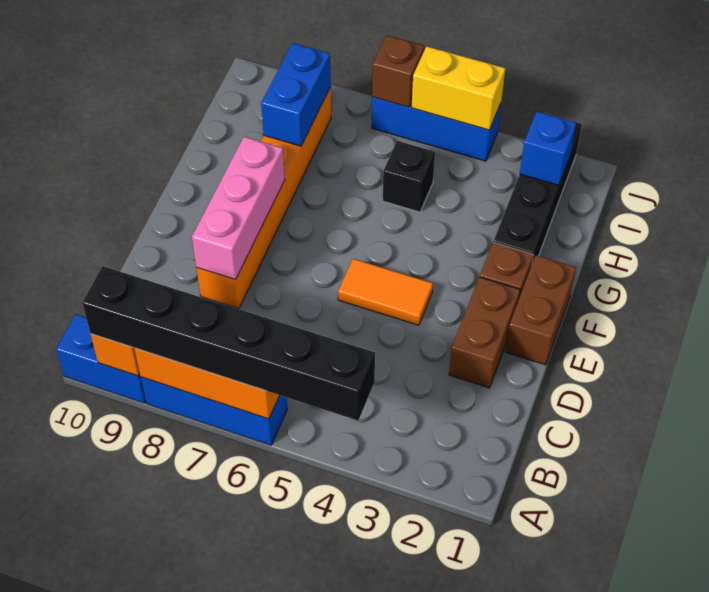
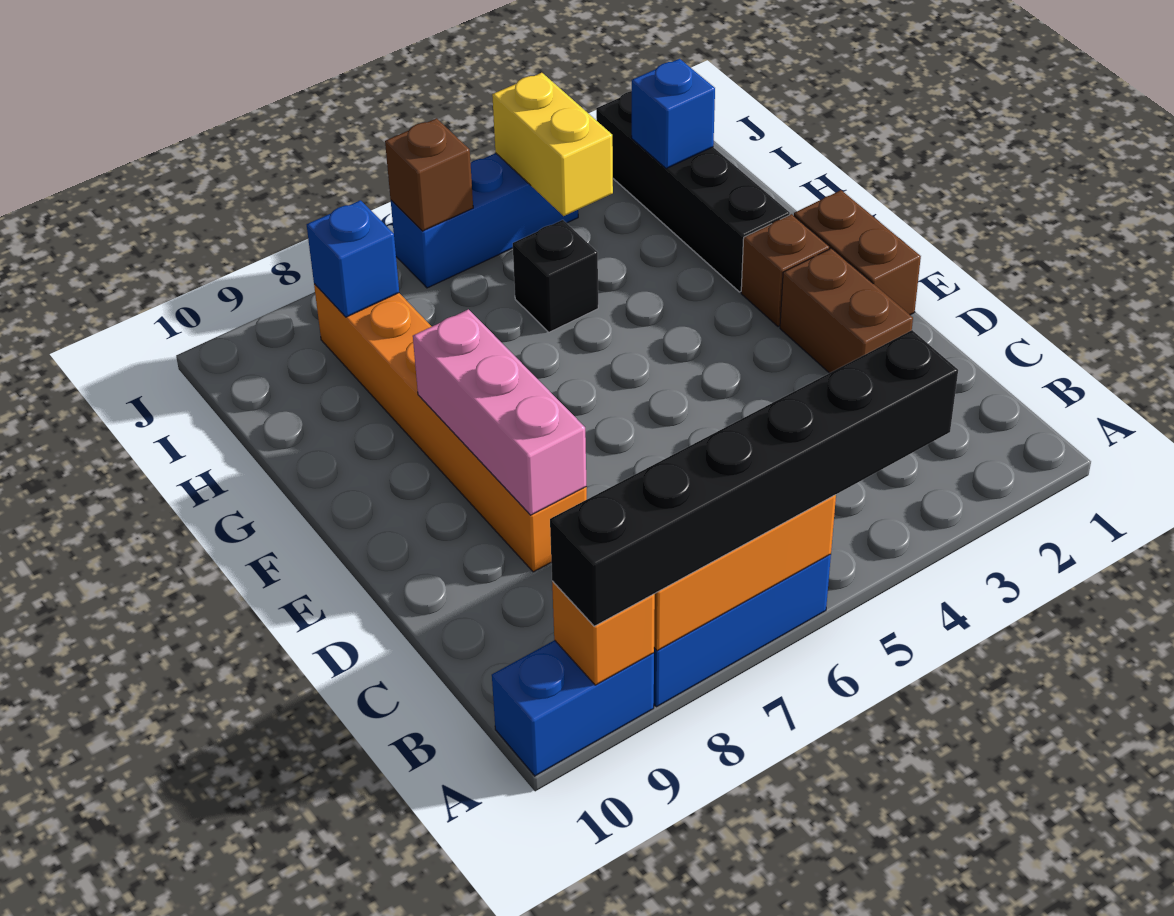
orange 1x2 tile [338,259,433,325] -> none
blue 1x2 brick [261,43,331,146] -> blue 1x1 brick [307,200,399,317]
yellow 1x2 brick [412,46,505,130] -> yellow 1x2 brick turned to [492,73,613,216]

